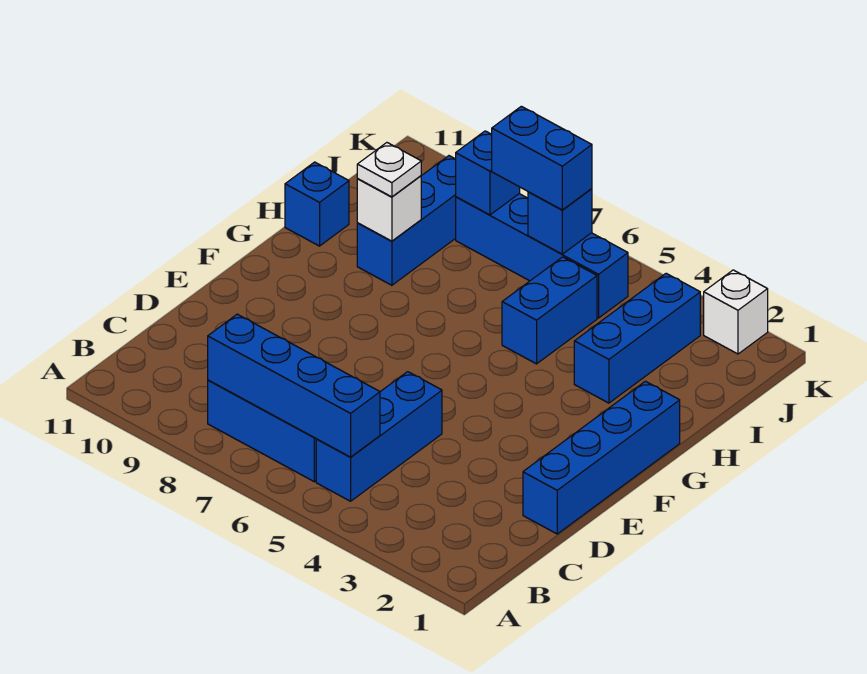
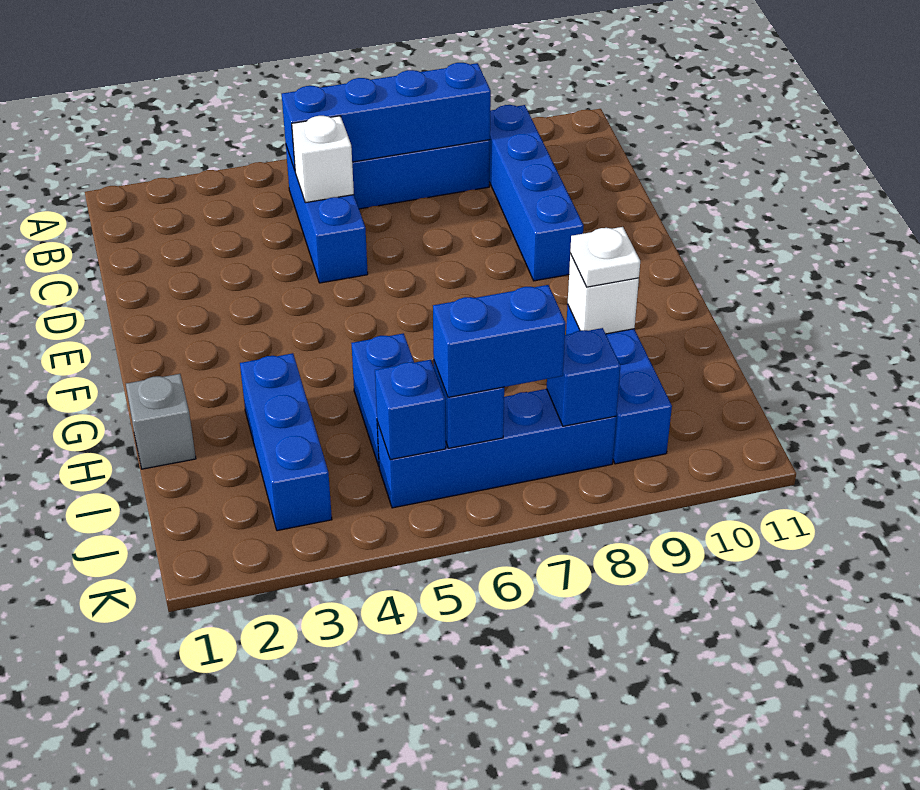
blue 1x4 brick [523,381,680,534] -> blue 1x4 brick moved to [489,105,584,281]
none -> grey 1x1 brick [126,374,196,469]
blue 1x1 brick [285,162,349,246] -> blue 1x1 brick moved to [375,360,446,460]
white 1x1 brick [704,270,768,354] -> white 1x1 brick moved to [292,116,354,203]

